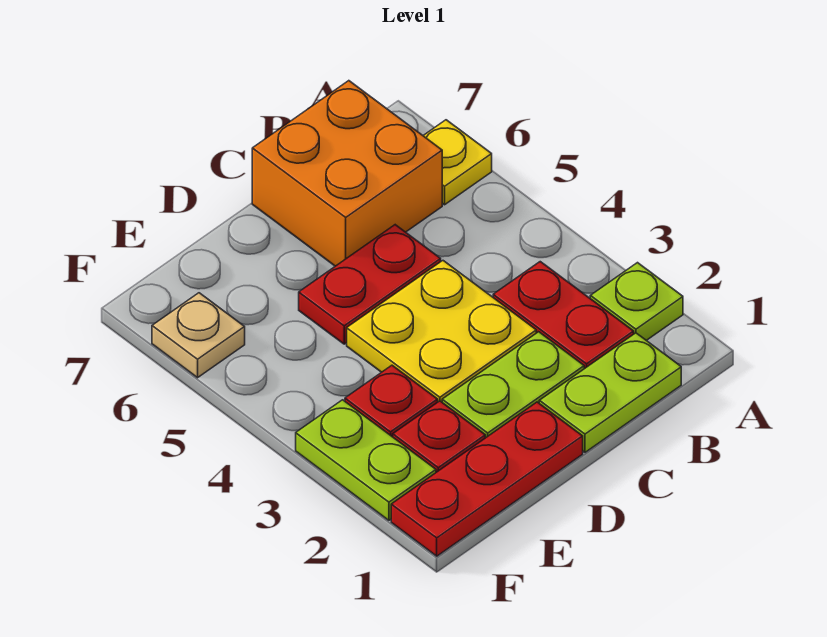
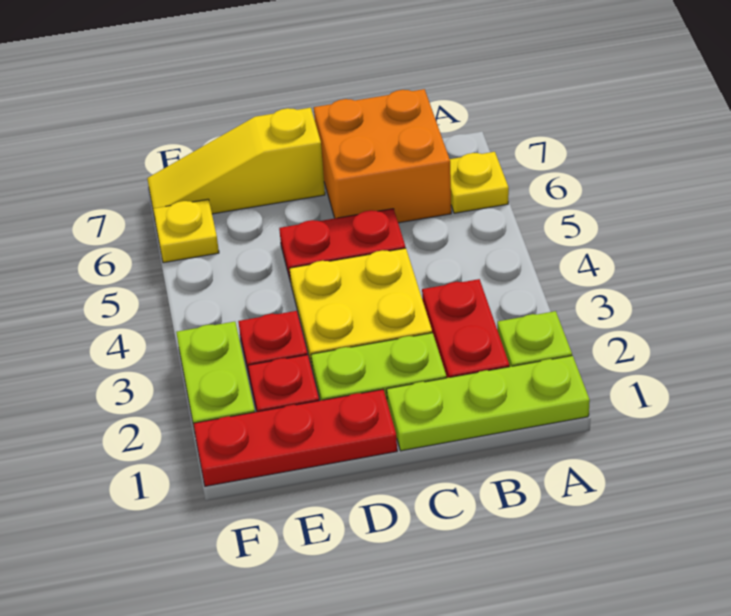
lime 1x2 plate [539,333,681,452] -> lime 1x3 plate [387,356,590,451]
none -> yellow 1x3 slope [147,108,325,214]
tan 1x1 plate [152,293,245,378] -> yellow 1x1 plate [153,199,219,263]

